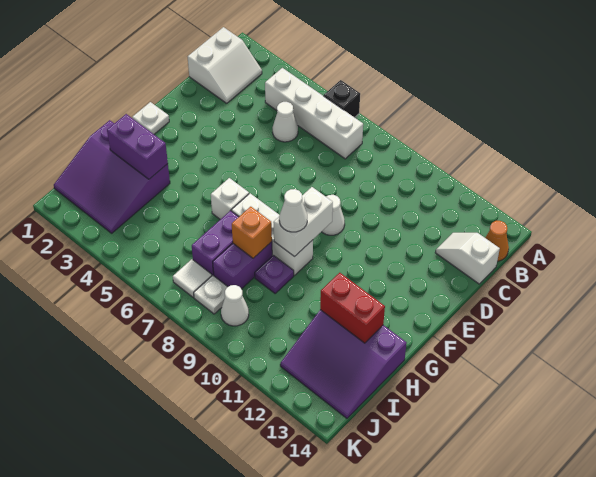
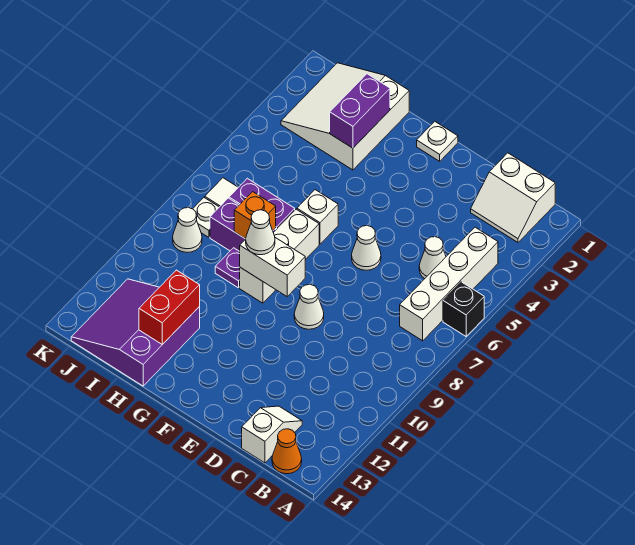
none -> white 1x1 cone [352,226,381,270]
purple 3x3 slope [54,120,170,233] -> white 3x3 slope [281,63,409,170]

